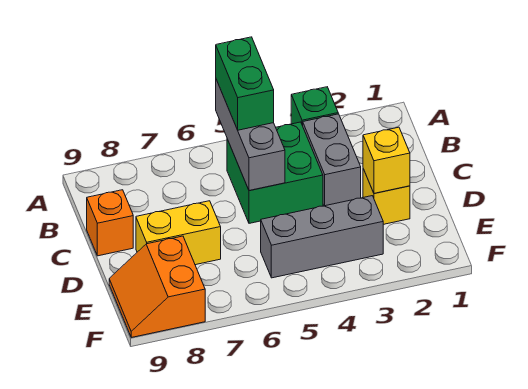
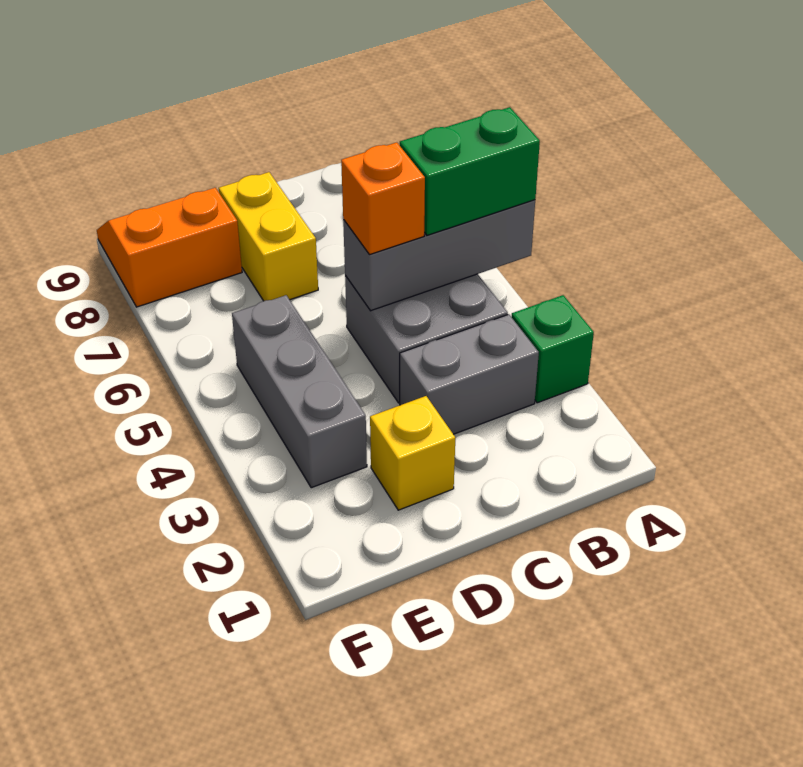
green 2x2 brick [227,122,323,223] -> grey 2x2 brick [345,274,508,403]
orange 1x1 brick [87,190,133,256] -> orange 1x1 brick moved to [341,142,425,255]
yellow 1x1 brick [363,127,410,193] -> none

